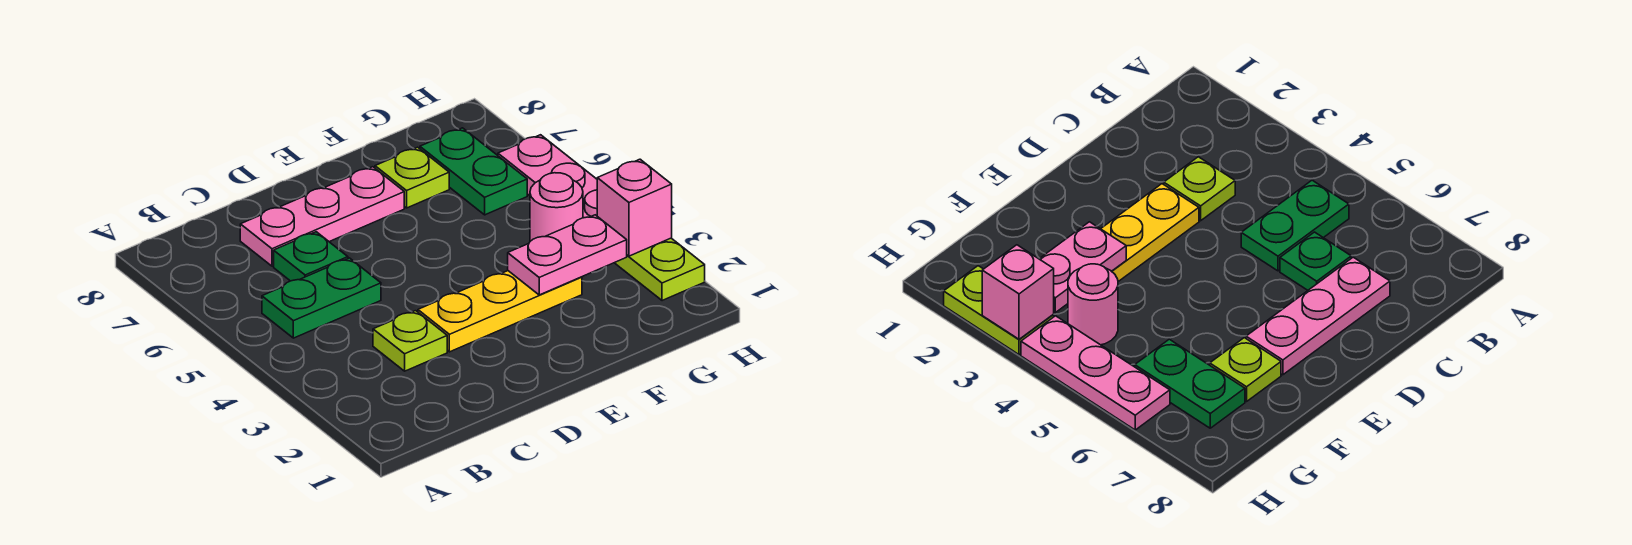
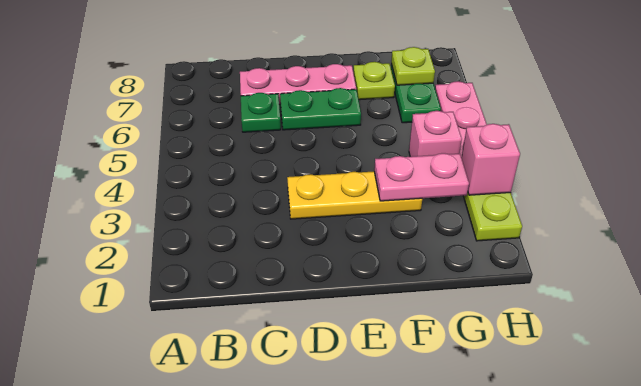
green 1x2 plate [262,258,381,338] -> green 1x2 plate moved to [280,88,361,130]
lime 1x1 plate [373,311,447,371] -> lime 1x1 plate moved to [391,47,435,85]
pink 1x1 round brick [530,173,583,241] -> pink 1x1 brick [409,111,462,157]

